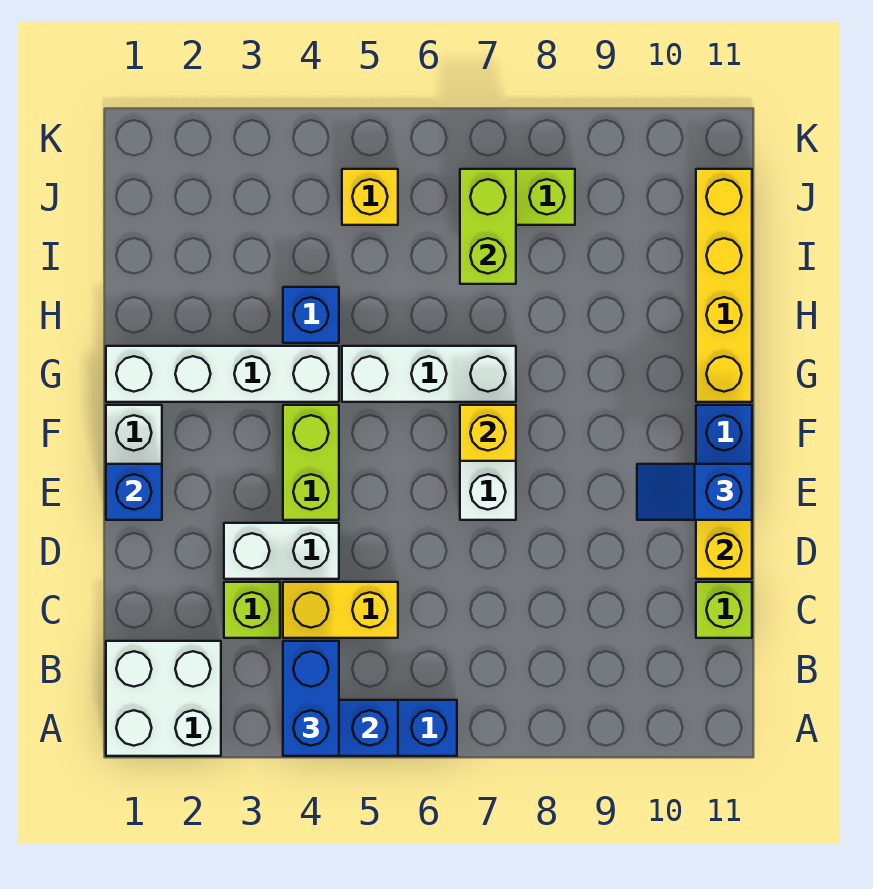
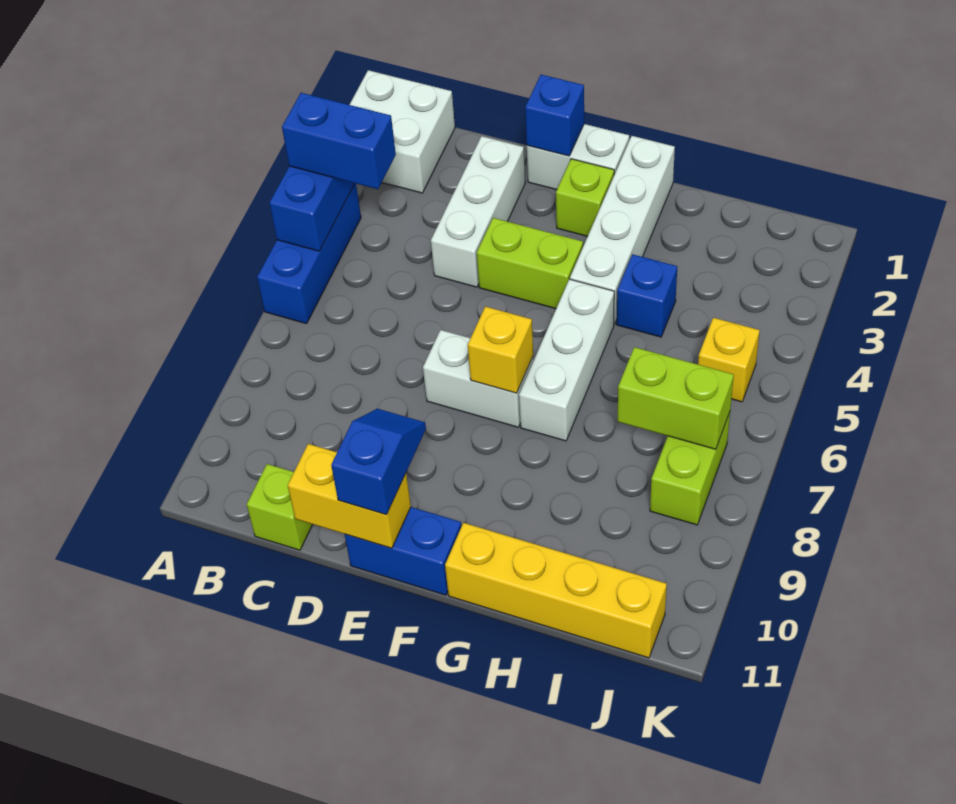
lime 1x1 brick [224,582,280,638] -> lime 1x1 brick moved to [556,159,614,236]
yellow 1x2 brick [283,582,398,638] -> none
white 1x2 brick [224,523,339,579] -> white 1x3 brick [431,136,525,287]

